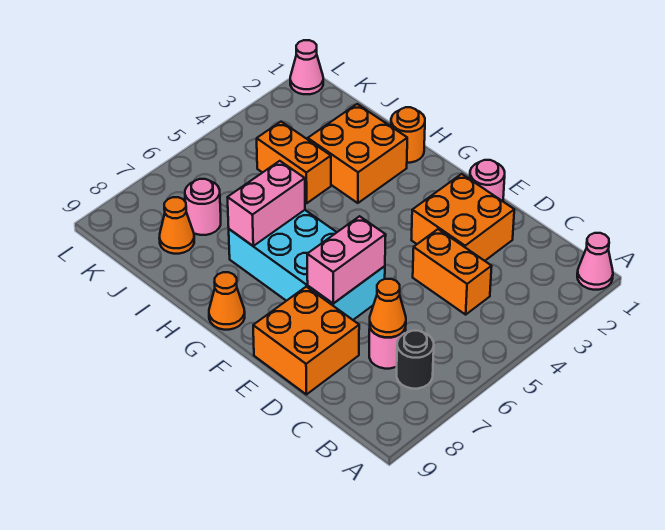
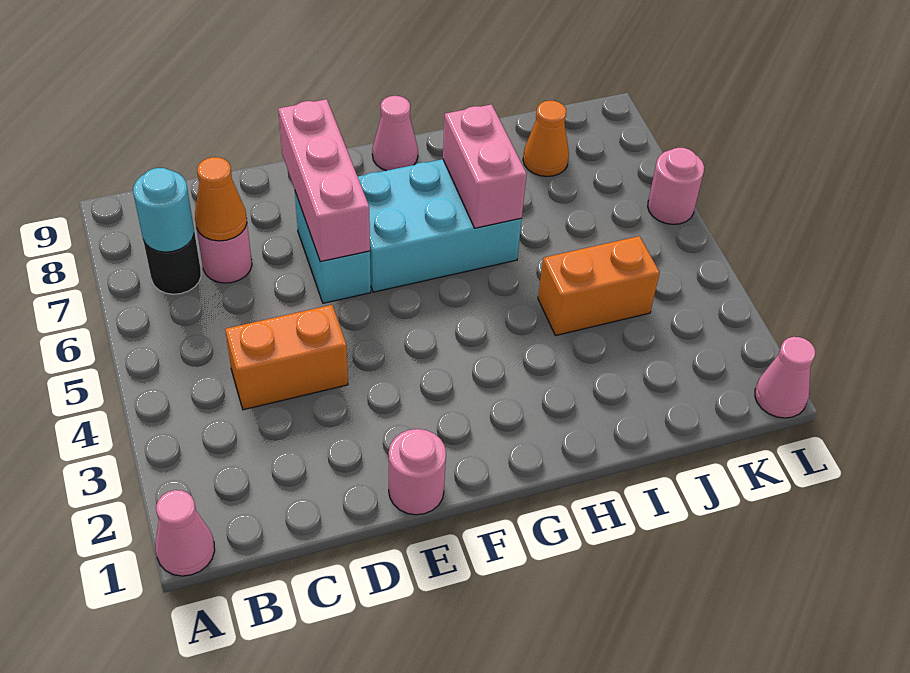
none -> cyan 1x1 round brick [133,168,194,252]
orange 2x2 brick [412,174,514,261] -> none
orange 2x2 brick [253,287,359,394] -> none
pink 1x2 brick [307,216,386,303] -> pink 1x3 brick [278,99,370,262]
orange 1x1 cone [209,272,245,330] -> pink 1x1 cone [372,96,418,171]
orange 1x1 round brick [391,107,425,163] -> none
orange 2x2 brick [308,104,407,203] -> none
pink 1x1 round brick [185,179,221,235] -> pink 1x1 round brick moved to [648,148,704,224]

